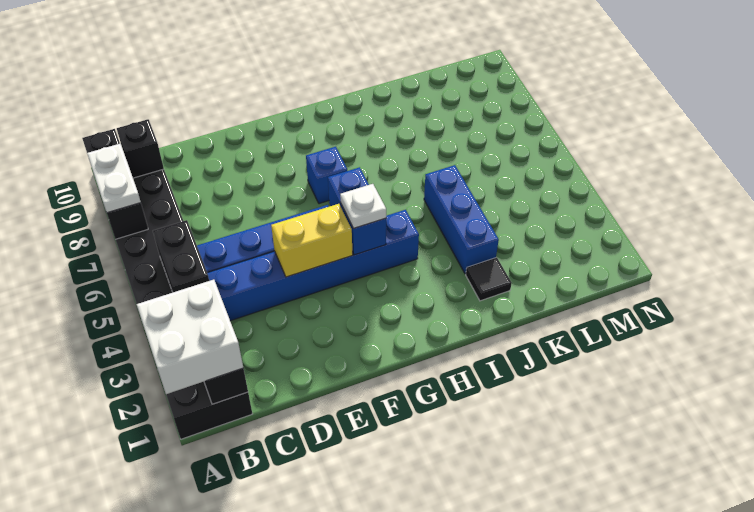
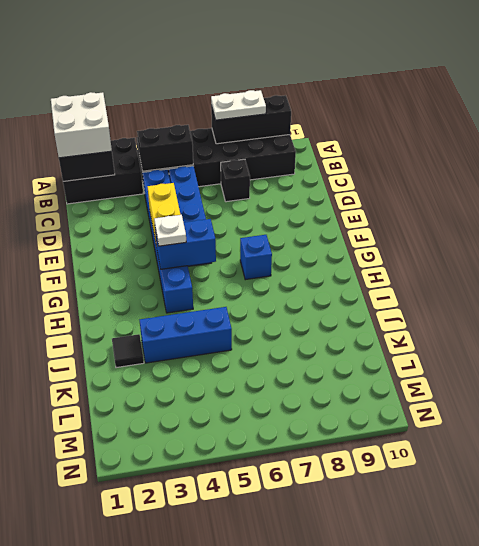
black 1x1 brick [117,119,164,178] -> black 1x1 brick moved to [221,159,250,202]

